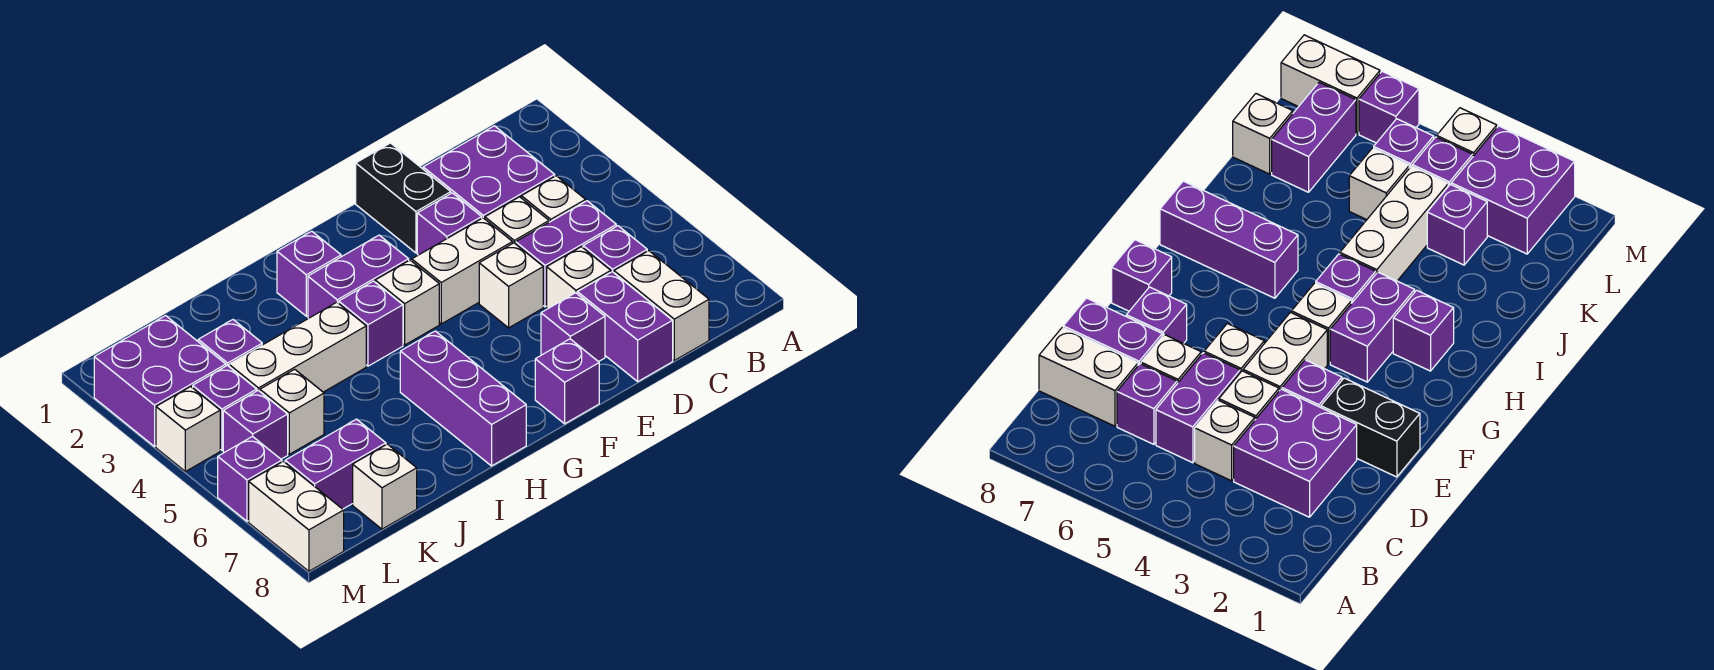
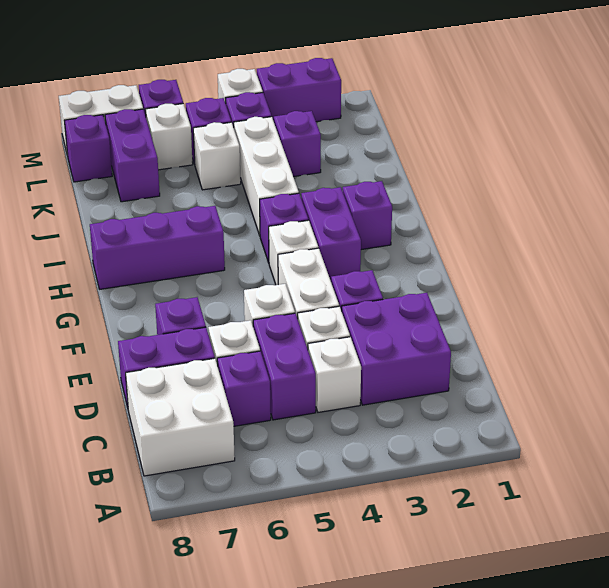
white 1x2 brick [614,251,709,360] -> white 2x2 brick [126,358,235,476]
black 1x2 brick [356,143,451,253] -> none
purple 1x1 brick [535,339,599,424] -> purple 1x1 brick moved to [64,115,112,182]
white 1x1 brick [353,444,417,529] -> white 1x1 brick moved to [145,104,193,170]
purple 2x2 brick [94,316,226,447] -> purple 1x2 brick [257,58,341,122]

